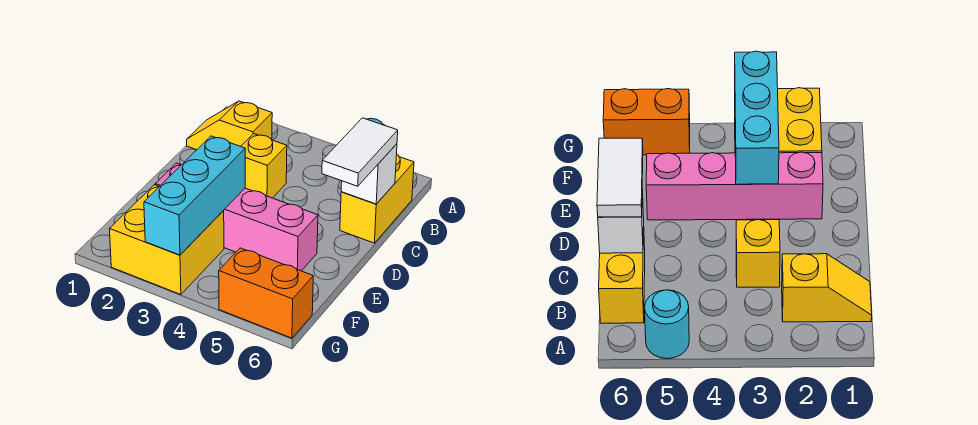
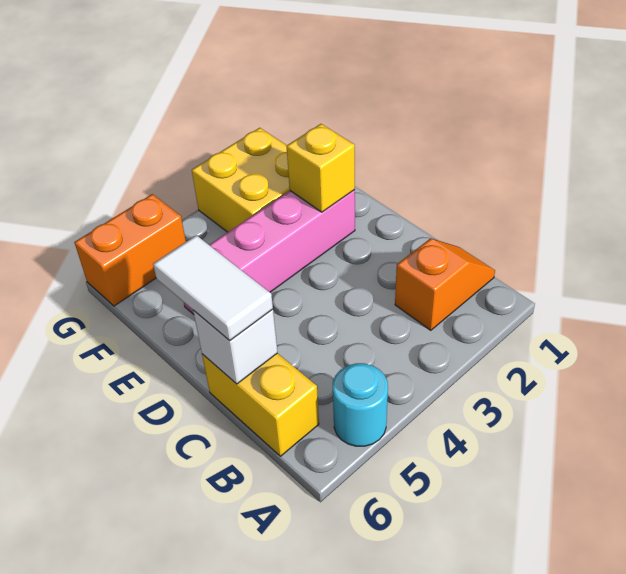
yellow 1x2 slope [187,101,272,150] -> orange 1x2 slope [395,238,495,330]
yellow 1x1 brick [241,134,287,198] -> yellow 1x1 brick moved to [286,124,355,212]
cyan 1x3 brick [144,136,245,255] -> none

